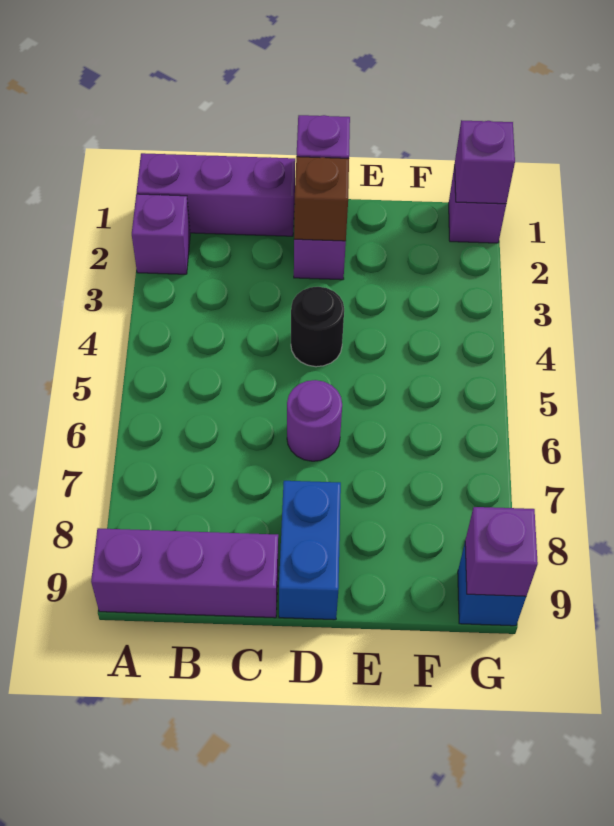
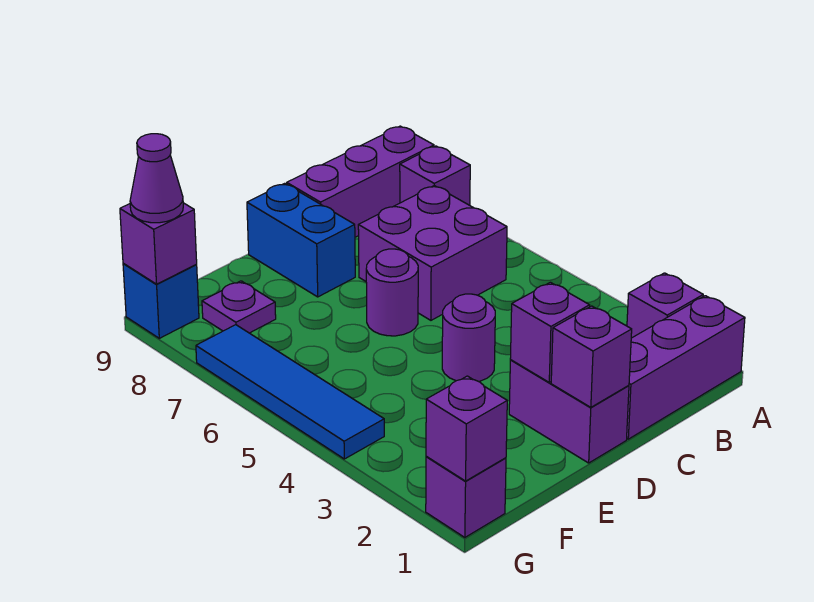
none -> purple 1x1 brick [400,146,470,205]
none -> purple 2x2 brick [358,186,507,320]
brown 1x1 brick [294,157,349,241] -> purple 1x1 brick [510,282,590,382]
black 1x1 round brick [291,287,344,367] -> purple 1x1 round brick [442,294,495,381]
none -> purple 1x1 plate [202,281,276,333]
none -> blue 1x4 tile [196,325,384,459]
none -> purple 1x1 cone [130,134,183,223]

